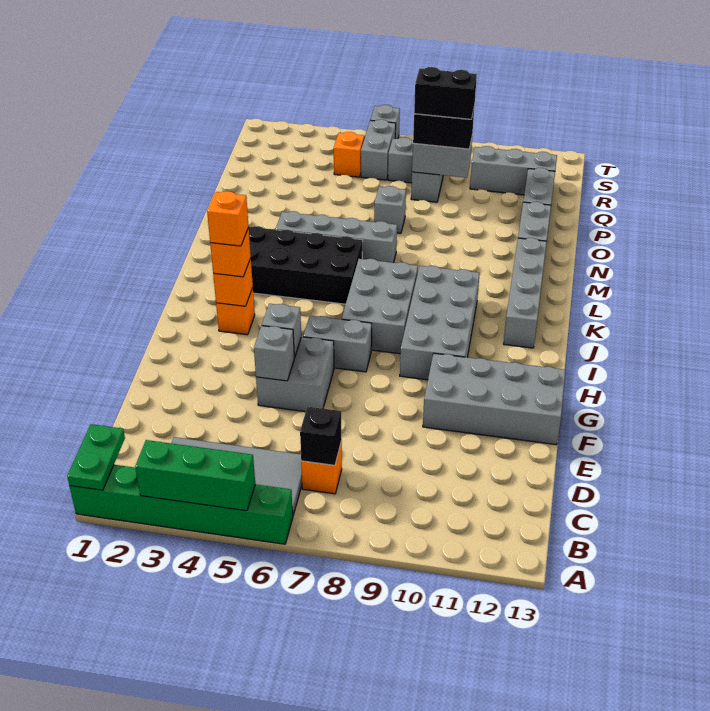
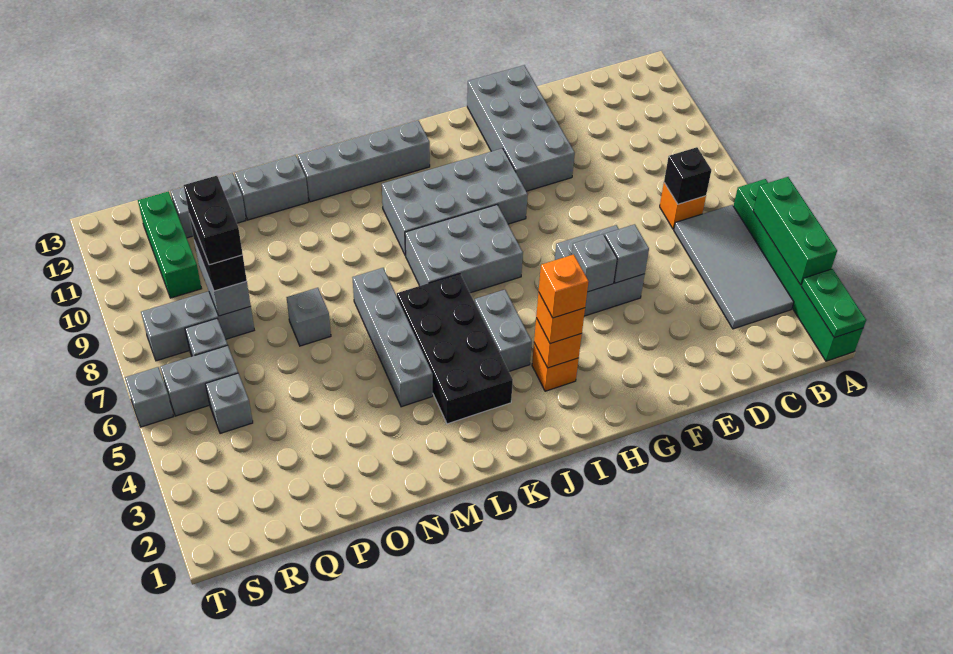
green 1x2 plate [67,424,125,490] -> green 1x2 plate turned to [801,269,866,338]
grey 1x2 brick [303,316,372,372] -> grey 1x2 brick moved to [474,290,532,371]
orange 1x1 brick [334,132,364,177] -> grey 1x1 brick [206,373,253,433]
grey 1x3 brick [470,146,557,195] -> green 1x3 brick [138,191,202,298]

